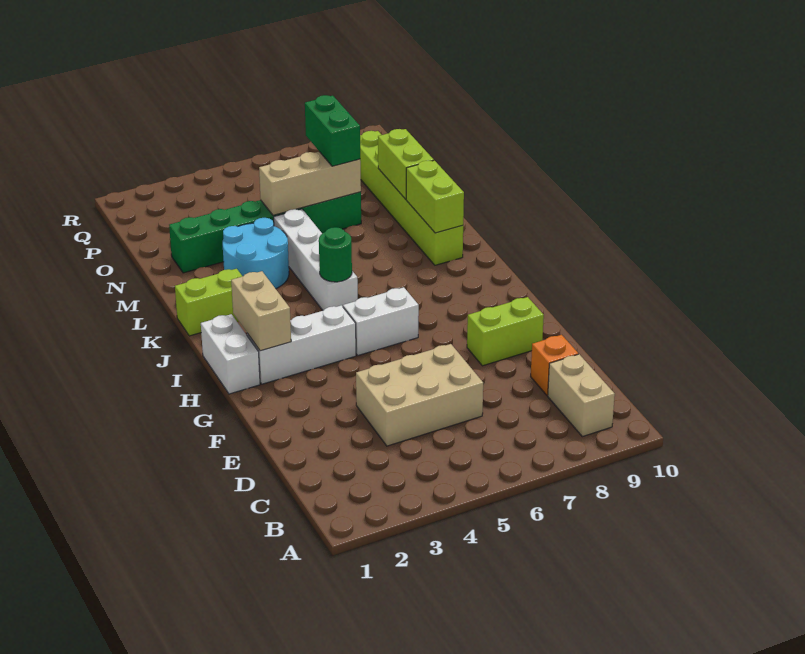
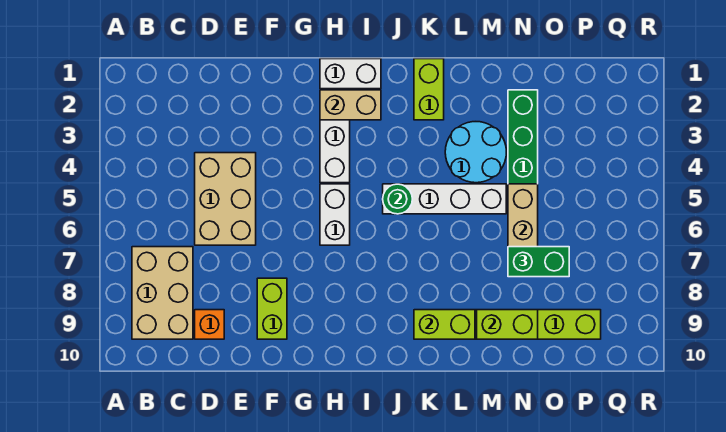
tan 1x2 brick [548,354,615,437] -> tan 2x3 brick [132,247,193,339]

